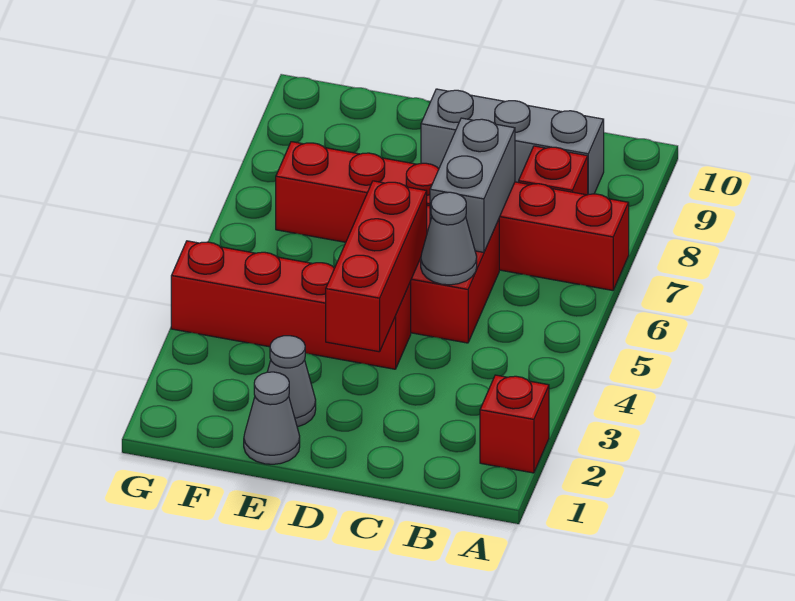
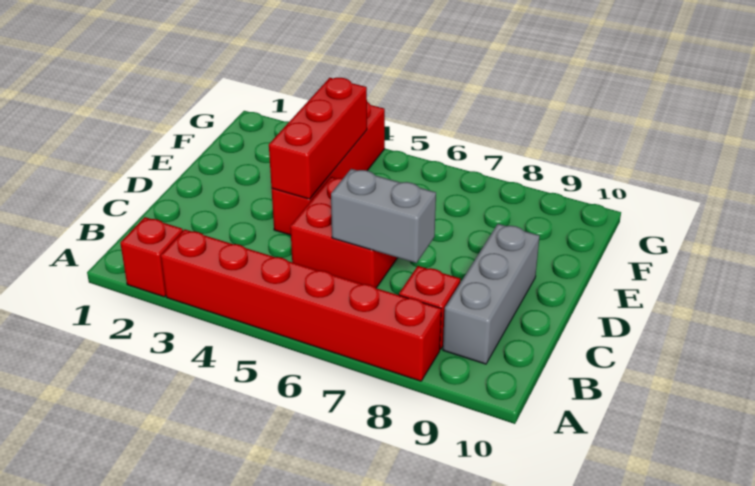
red 1x6 brick [276,142,629,290] -> red 1x6 brick turned to [161,229,441,381]
grey 1x1 cone [421,192,477,285] -> none
red 1x3 brick [326,181,427,352] -> red 1x3 brick turned to [269,78,367,199]
grey 1x1 cone [244,372,300,464] -> none
grey 1x1 cone [267,336,316,427] -> none

